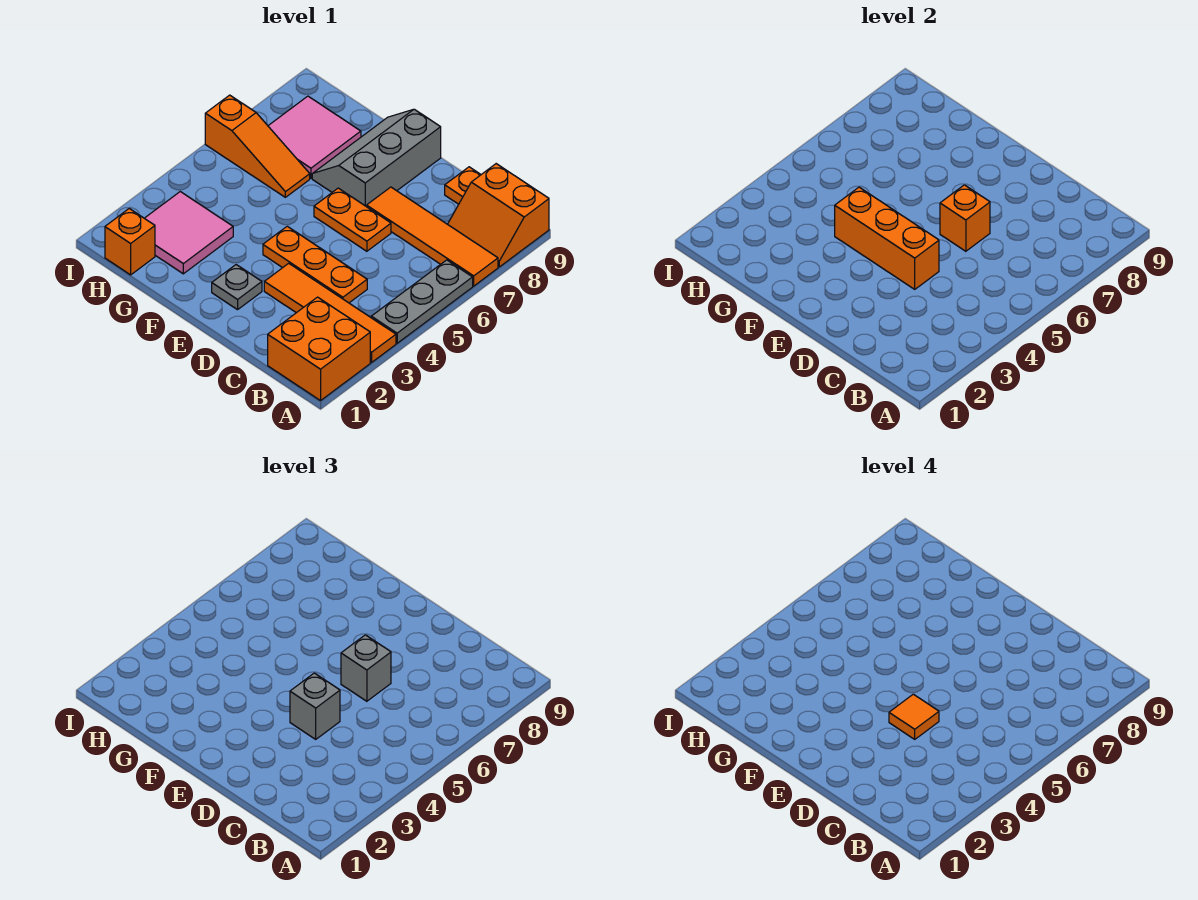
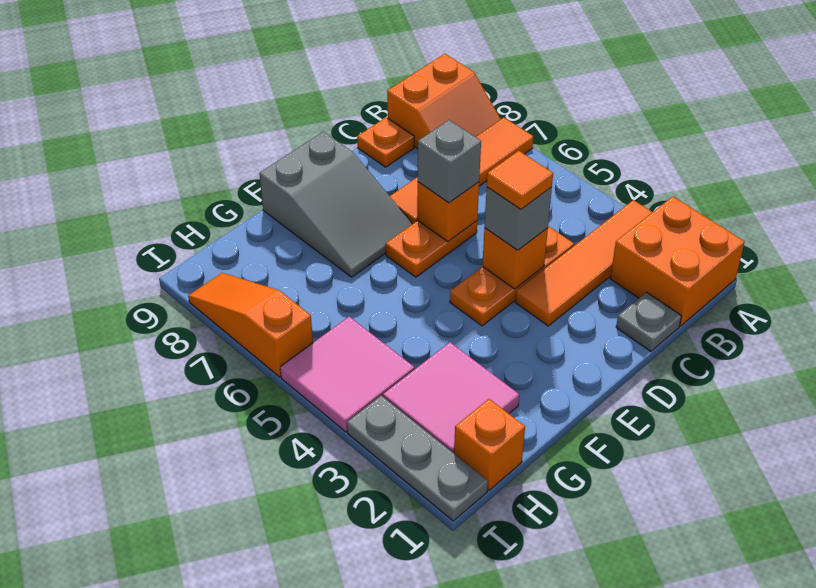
grey 1x3 plate [371,260,473,343] -> grey 1x3 plate moved to [347,396,488,521]
orange 1x3 brick [835,187,939,289] -> orange 1x1 brick [482,228,548,289]
grey 1x1 plate [212,265,262,310] -> grey 1x1 plate moved to [616,292,681,351]
grey 2x3 slope [312,109,441,207] -> grey 2x3 slope turned to [259,132,412,277]
orange 1x3 slope [205,95,310,197] -> orange 1x3 slope turned to [188,273,313,377]
pink 2x2 tile [268,96,361,178] -> pink 2x2 tile moved to [280,317,415,432]

